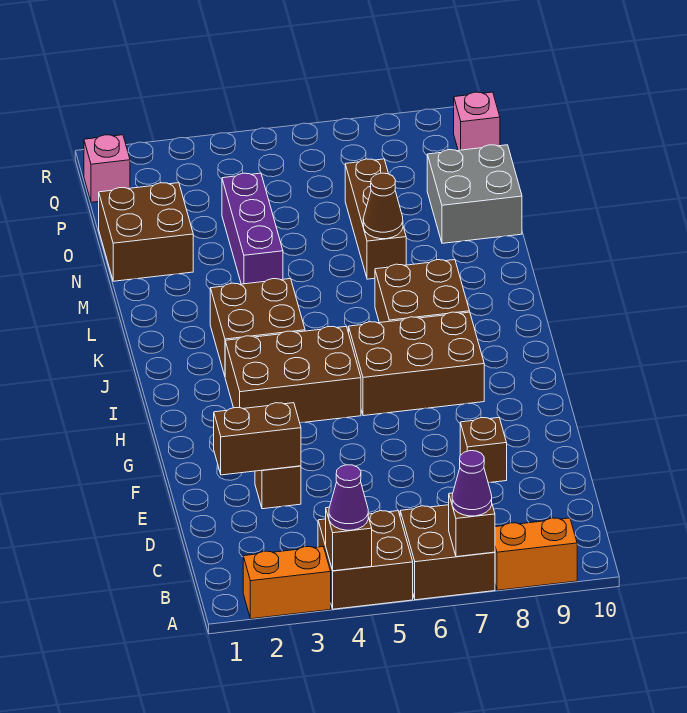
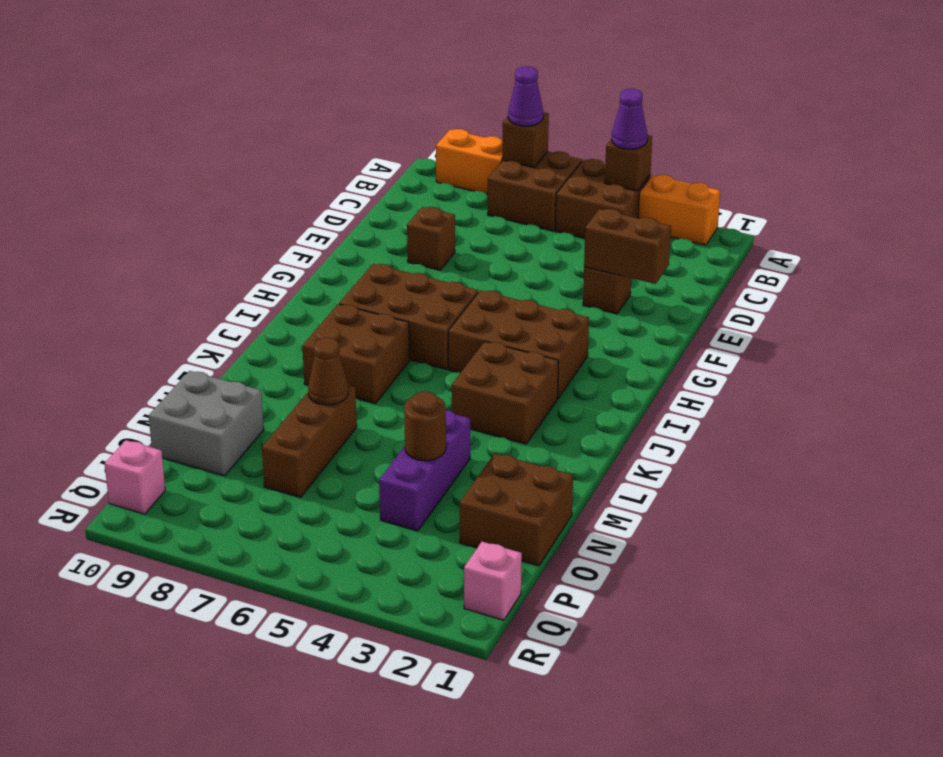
none -> brown 1x1 round brick [404,392,446,461]

